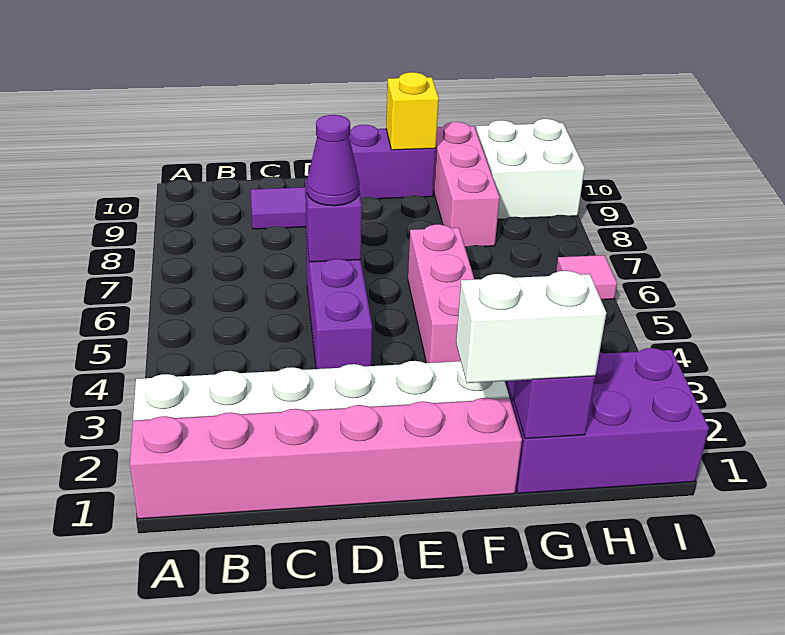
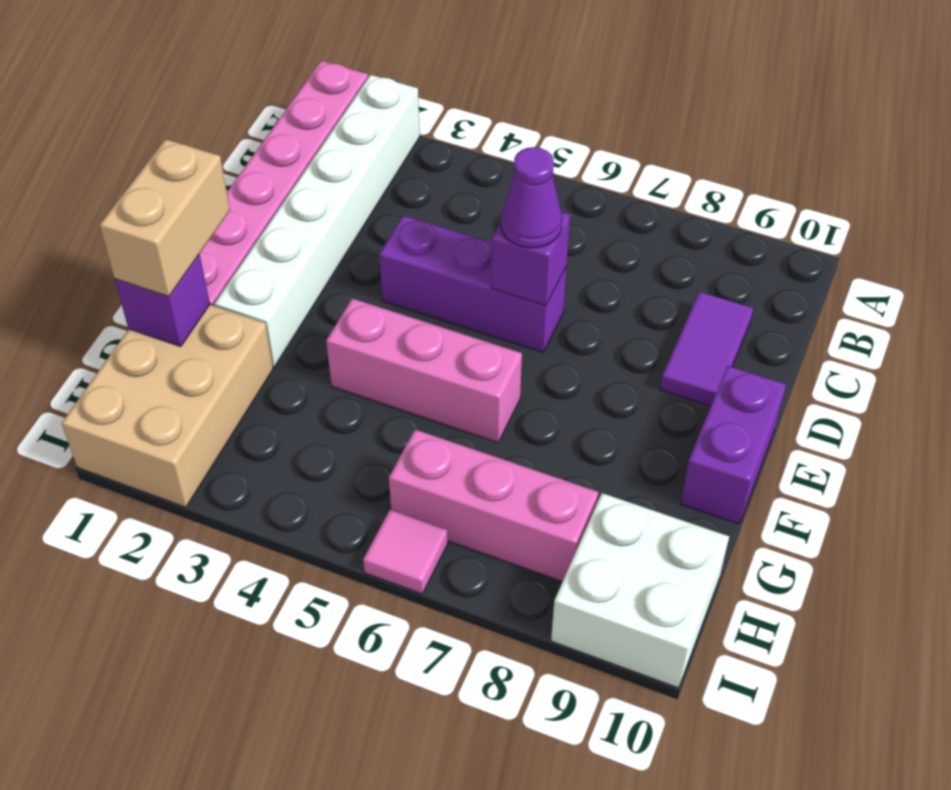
white 1x2 brick [456,271,606,383] -> tan 1x2 brick [100,139,230,296]
yellow 1x1 brick [386,72,439,150] -> none
purple 2x3 brick [505,348,709,493] -> tan 2x3 brick [62,305,273,507]
pink 1x3 brick [433,122,500,247] -> pink 1x3 brick moved to [389,430,598,582]

